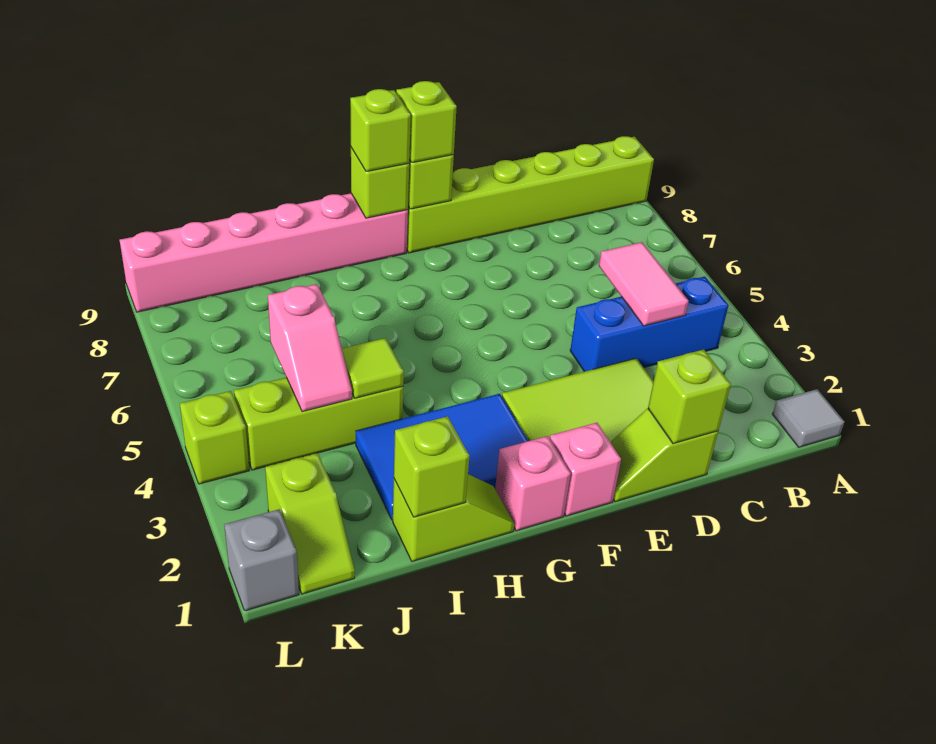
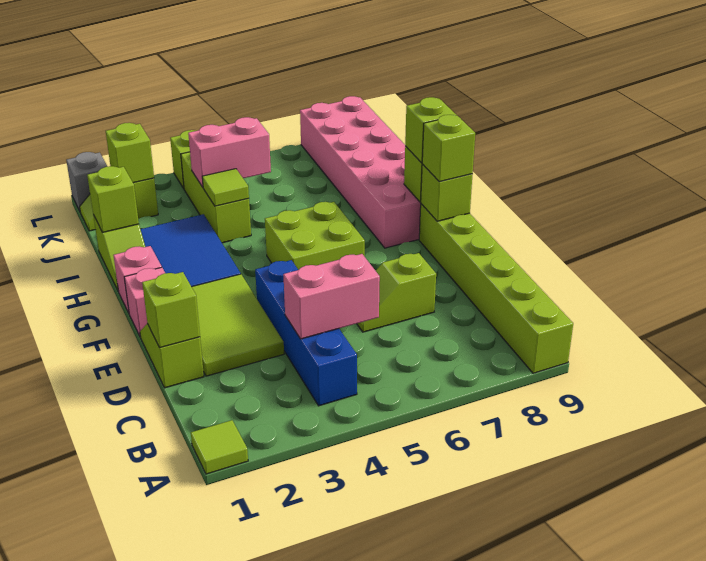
grey 1x1 tile [773,389,844,447] -> lime 1x1 tile [191,420,248,474]
blue 1x3 brick [570,276,729,372] -> blue 1x4 brick [255,260,357,406]
pink 1x2 tile [599,242,689,326] -> pink 1x2 brick [283,254,380,339]
none -> lime 1x2 slope [357,253,436,332]
none -> lime 2x2 brick [265,202,365,270]
pink 1x6 brick [120,193,408,312] -> pink 2x6 brick [300,96,421,248]
pink 1x2 slope [268,284,352,412] -> pink 1x2 brick [188,117,271,187]
none -> lime 1x1 brick [106,123,154,183]

